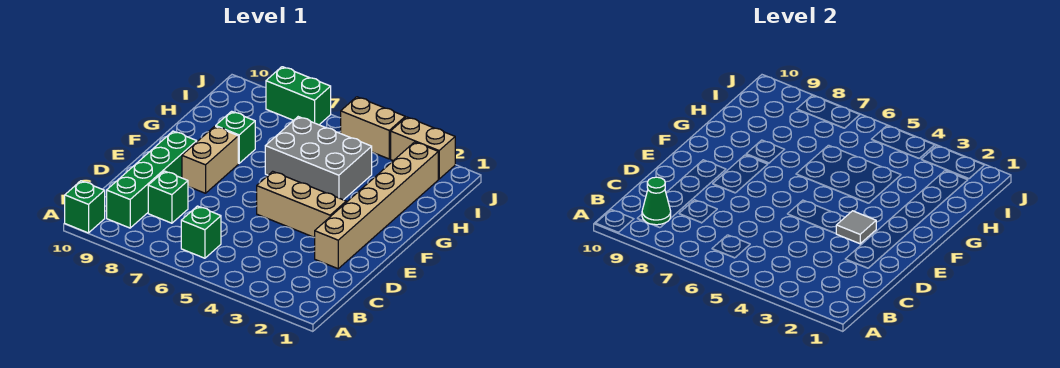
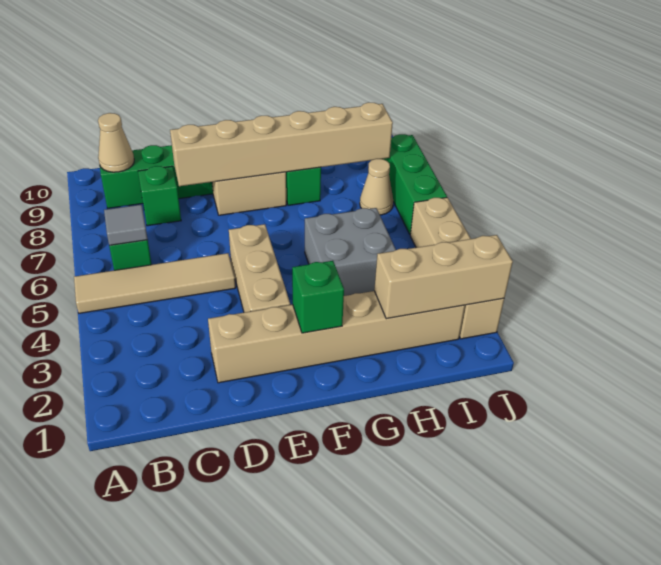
none -> tan 1x4 tile [74,253,236,313]
green 1x1 brick [65,181,105,233] -> green 1x1 brick moved to [292,261,344,333]
green 1x1 cone [642,177,671,225] -> tan 1x1 cone [98,113,134,172]
none -> tan 1x6 brick [170,102,393,186]
grey 1x1 tile [836,211,876,244] -> grey 1x1 tile moved to [104,205,148,246]
grey 2x3 brick [265,117,372,200] -> grey 2x2 brick [305,208,396,296]
none -> tan 1x3 brick [374,235,513,319]
none -> tan 1x1 cone [360,159,393,215]
green 1x2 brick [266,67,331,125] -> green 1x3 brick [383,134,447,234]

